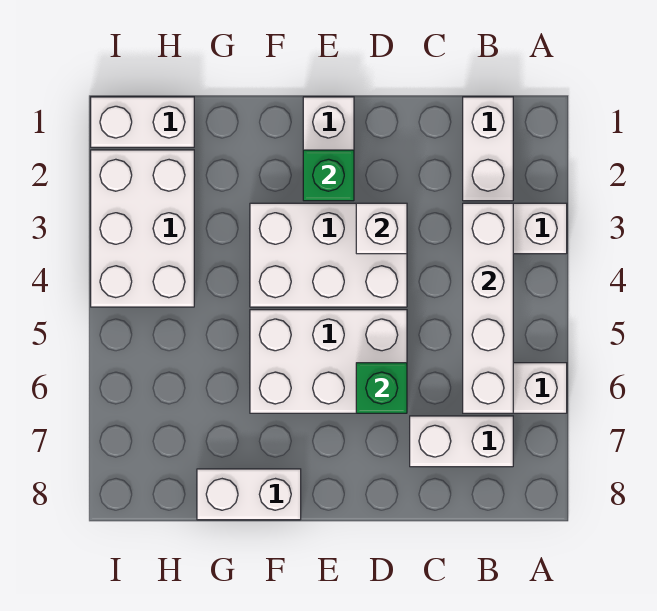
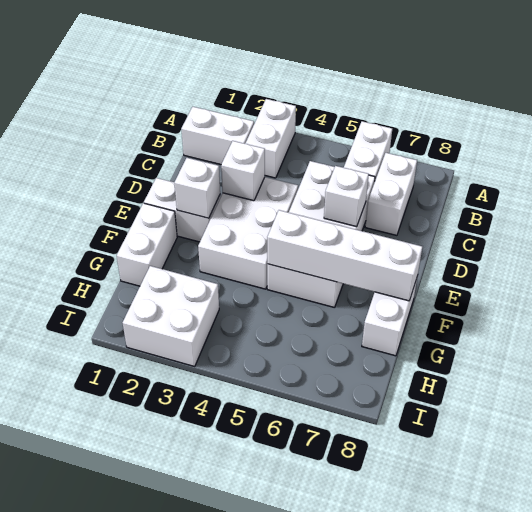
white 1x4 brick [463,203,513,413] -> white 1x4 brick moved to [267,210,422,301]
white 2x3 brick [250,310,407,413] -> white 2x4 brick [267,161,375,308]
green 1x1 brick [356,363,407,413] -> white 1x1 brick [324,166,369,227]
green 1x1 brick [303,150,354,201] -> white 1x1 brick [174,158,220,218]
white 1x2 brick [91,97,194,147] -> white 1x2 brick moved to [117,203,177,286]
white 2x3 brick [91,150,194,307] -> white 2x2 brick [123,266,219,366]

